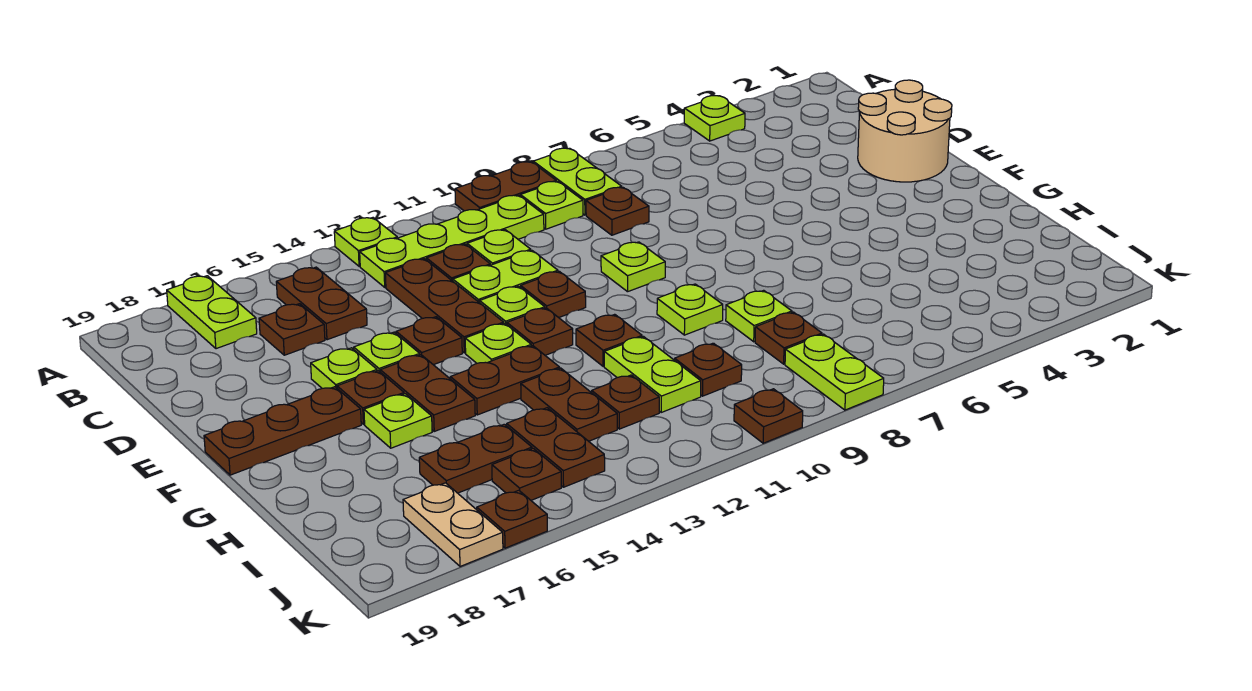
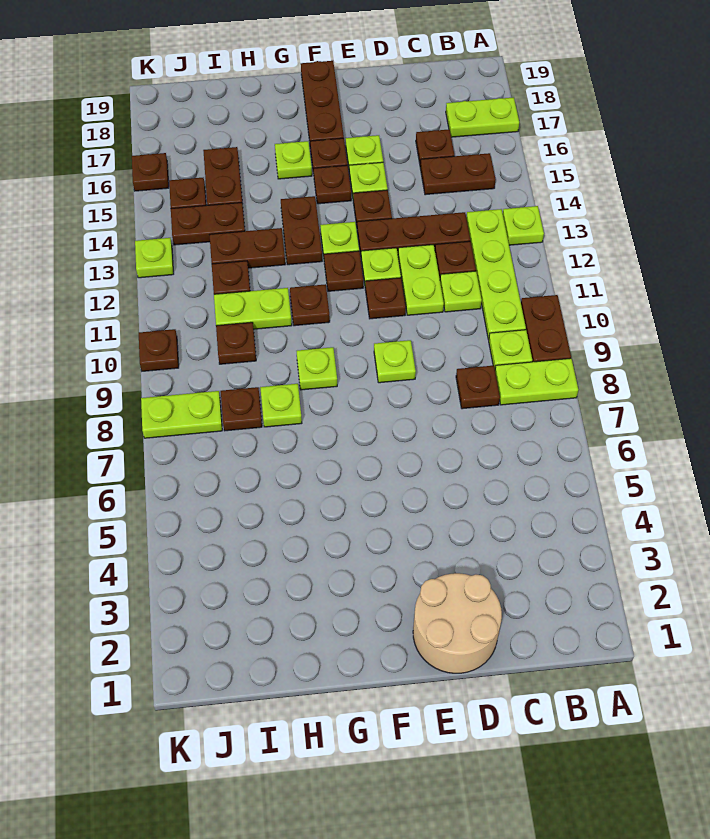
lime 1x1 plate [684,96,745,141] -> lime 1x1 plate moved to [135,238,174,278]
brown 1x2 plate [380,355,475,431] -> brown 1x1 plate [314,165,351,204]
tan 1x2 plate [403,483,503,566] -> none

